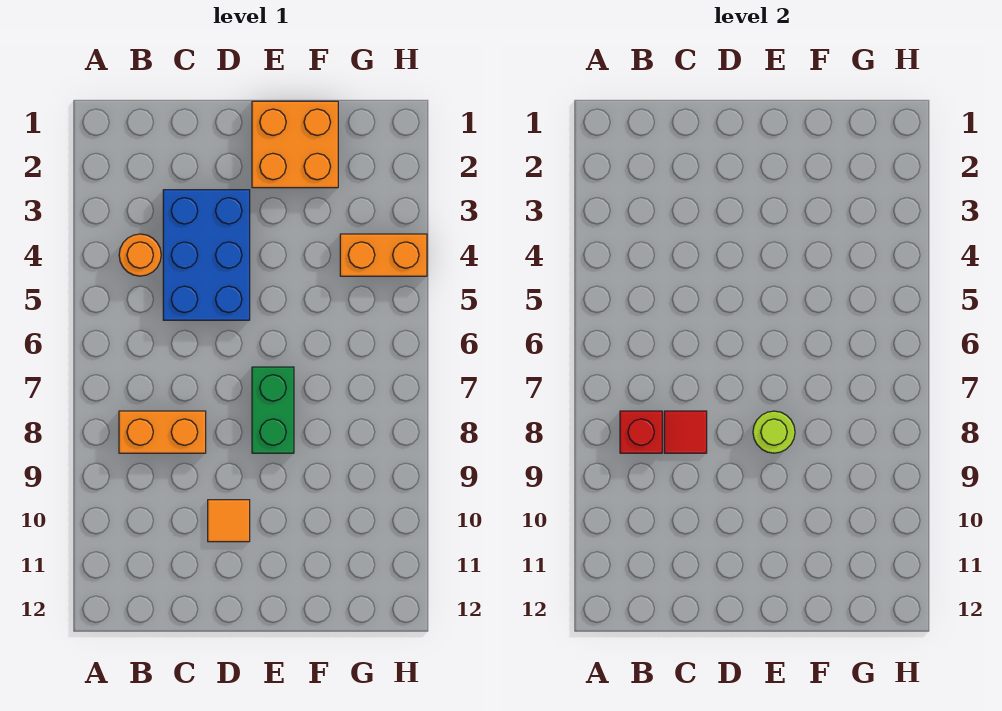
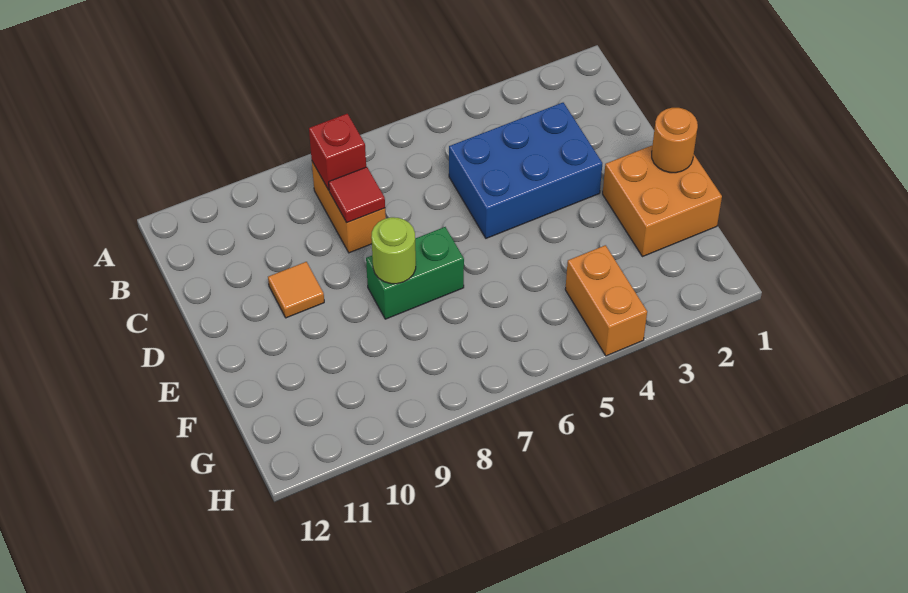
orange 1x1 round brick [119,234,161,276] -> orange 1x1 round brick moved to [652,108,698,173]

